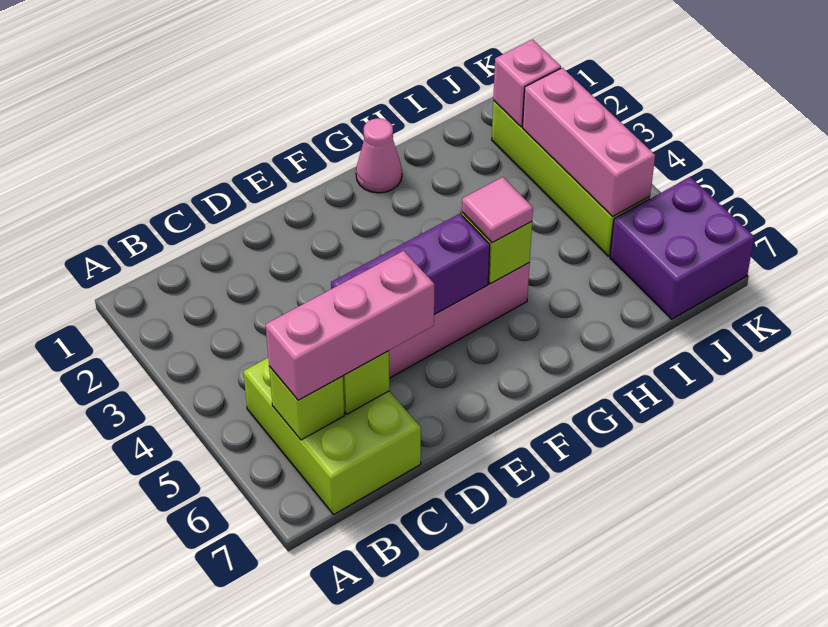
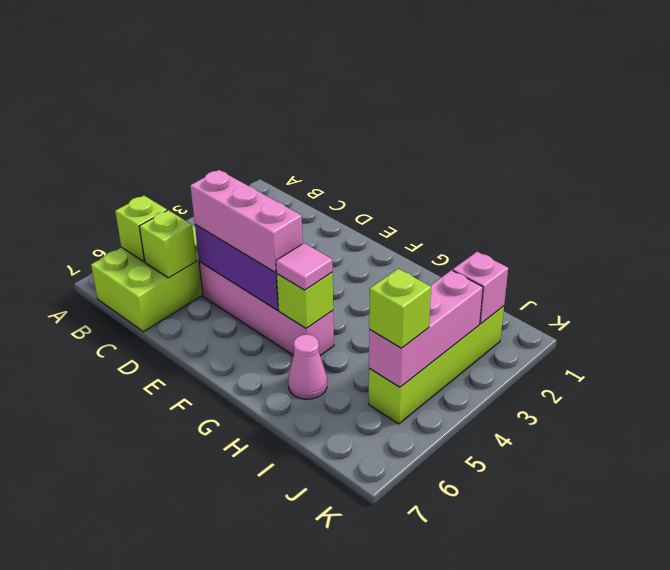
pink 1x3 brick [266,251,434,400] -> pink 1x3 brick moved to [190,170,303,272]
pink 1x1 cone [356,118,402,193] -> pink 1x1 cone moved to [288,335,327,399]
none -> lime 1x1 brick [369,269,431,348]
purple 2x2 brick [610,177,754,319] -> none

